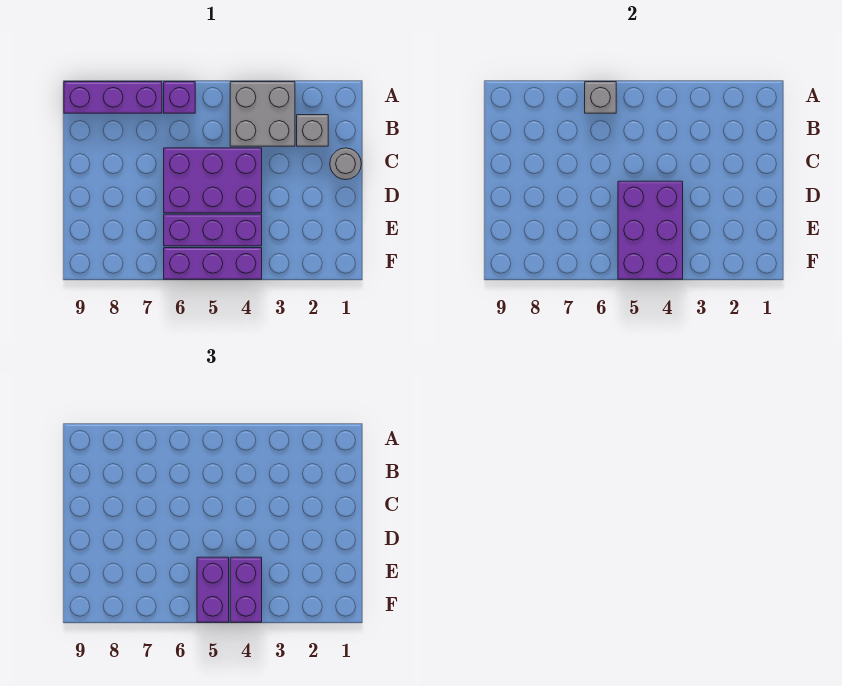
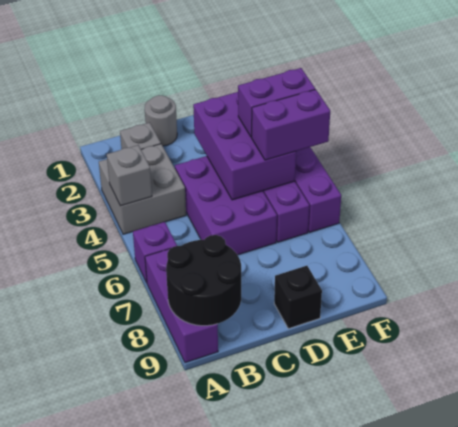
grey 1x1 brick [585,82,616,113] -> grey 1x1 brick moved to [107,145,152,206]
none -> black 2x2 round brick [166,235,241,326]
purple 2x3 brick [618,181,683,279] -> purple 2x3 brick turned to [193,92,296,200]
none -> black 1x1 brick [274,266,322,329]

